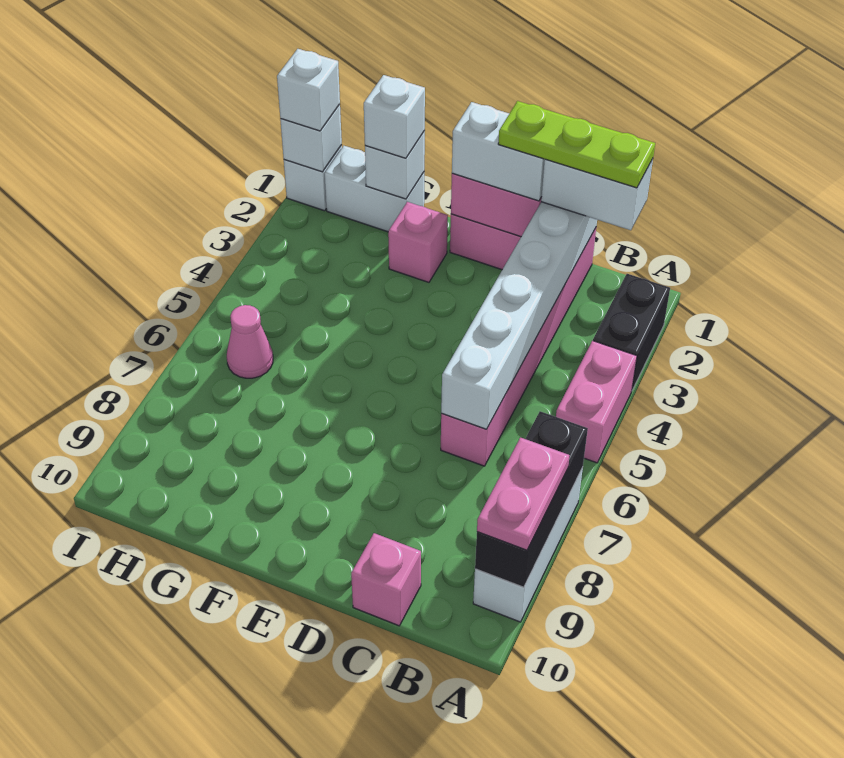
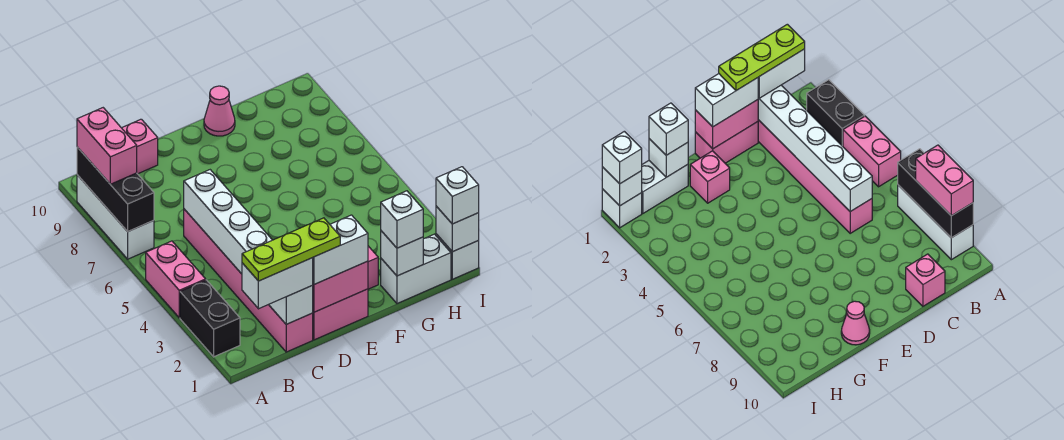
pink 1x2 plate [477,438,569,550] -> pink 1x2 brick [77,108,137,184]
pink 1x1 cone [227,305,273,378] -> pink 1x1 cone moved to [204,86,235,136]

